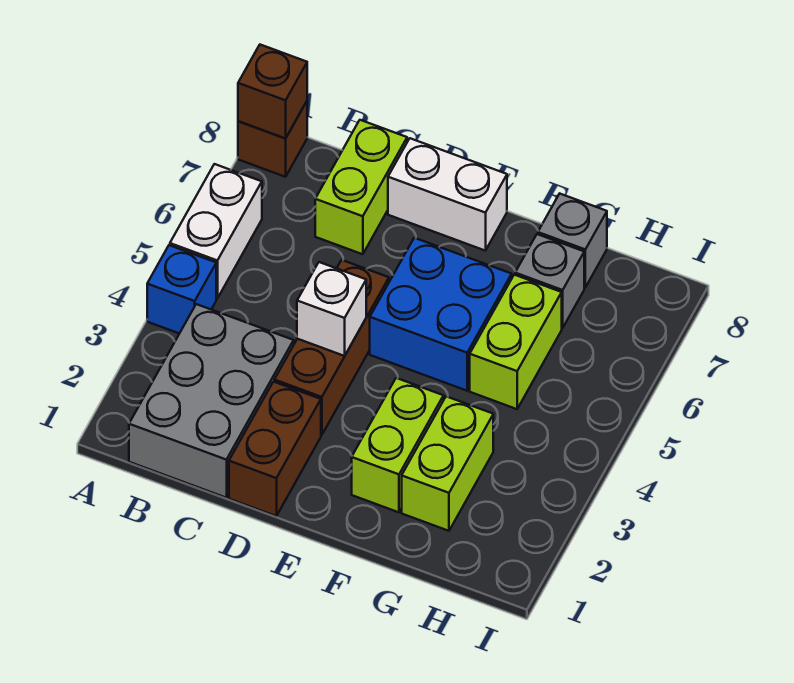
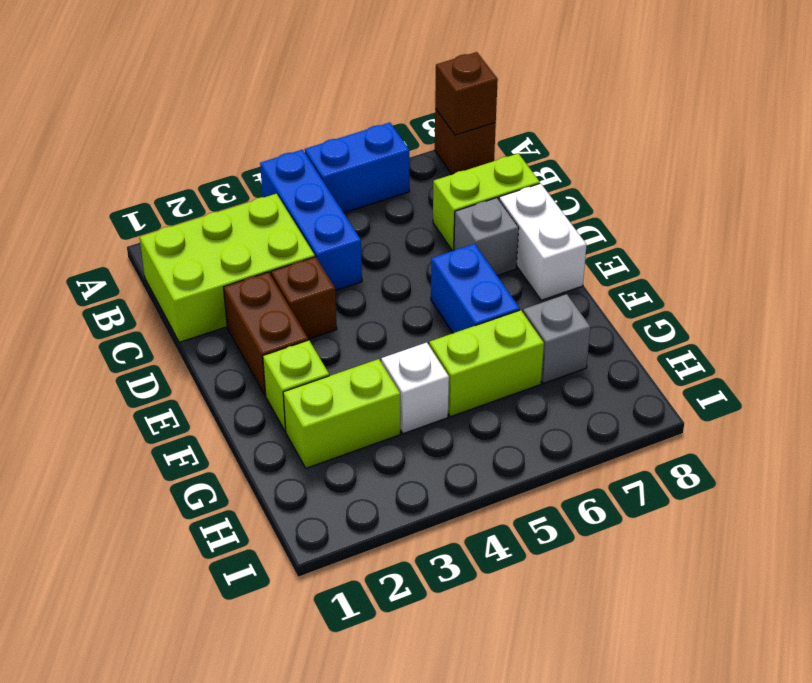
blue 1x1 brick [147,245,216,334] -> blue 1x3 brick [260,150,362,291]
white 1x2 brick [170,164,262,298] -> blue 1x2 brick [305,123,410,213]
grey 2x3 brick [129,304,294,498] -> lime 2x3 brick [140,194,315,342]
brown 1x2 brick [229,382,321,516] -> brown 1x2 brick turned to [224,272,308,395]
brown 1x3 brick [274,260,389,435] -> brown 1x1 brick [271,257,337,339]
white 1x1 brick [297,262,366,356] -> white 1x1 brick moved to [381,342,449,434]
blue 2x2 brick [370,238,512,391] -> blue 1x2 brick [431,244,520,333]
lime 1x2 brick [352,378,444,512] -> lime 1x1 brick [263,340,329,431]
grey 1x1 brick [538,194,607,287] -> grey 1x1 brick moved to [454,198,519,275]

